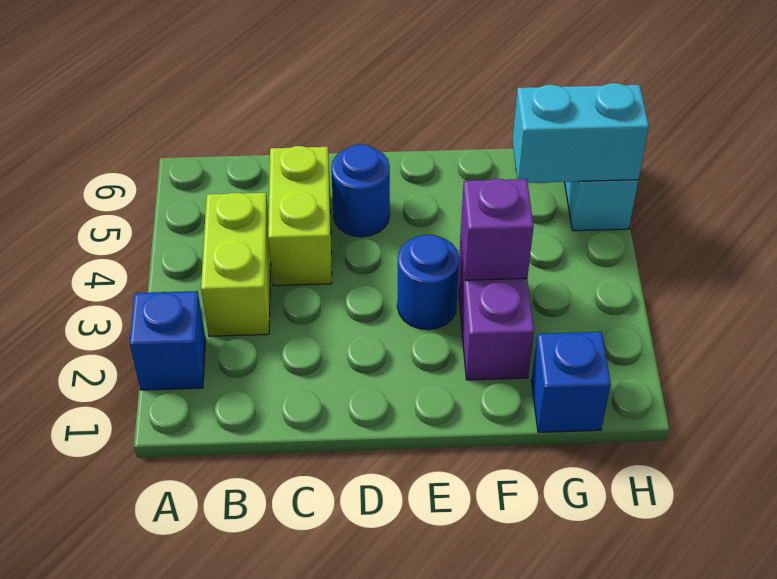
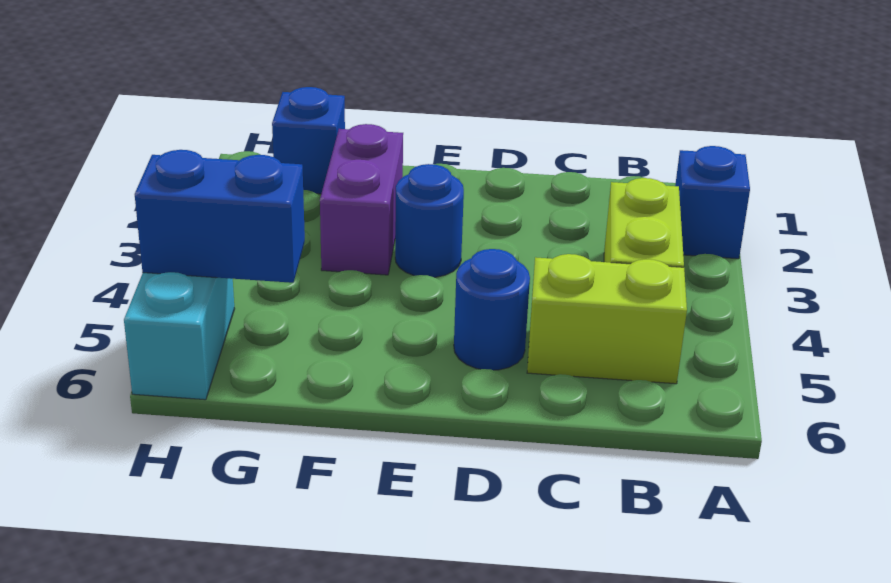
lime 1x2 brick [268,146,332,286] -> lime 1x2 brick turned to [527,254,687,384]
purple 1x1 brick [461,179,534,280] -> none
cyan 1x2 brick [512,83,649,183] -> blue 1x2 brick [135,150,305,283]

